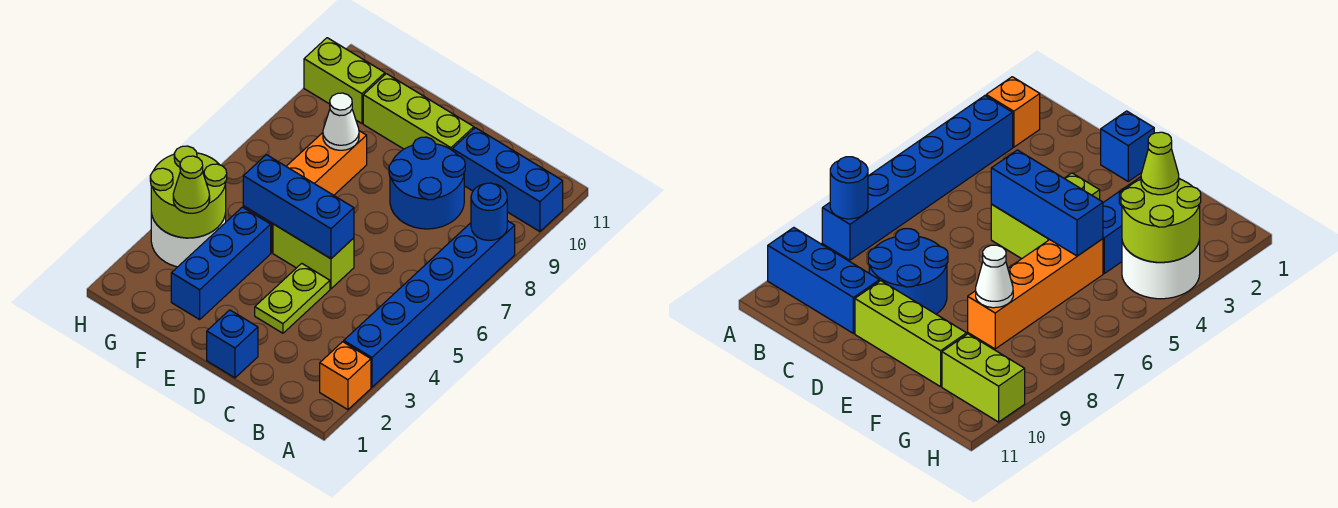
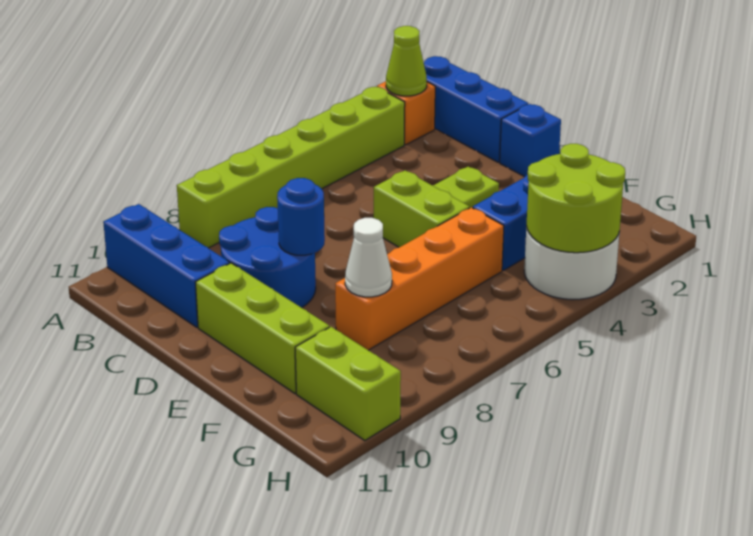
blue 1x6 brick [344,221,515,387] -> lime 1x6 brick [177,87,405,248]
blue 1x1 round brick [471,183,507,240] -> blue 1x1 round brick moved to [277,178,325,255]
blue 1x3 brick [243,155,354,259] -> blue 1x3 brick moved to [424,56,528,162]
lime 1x1 cone [173,156,210,213] -> lime 1x1 cone moved to [386,26,427,96]

